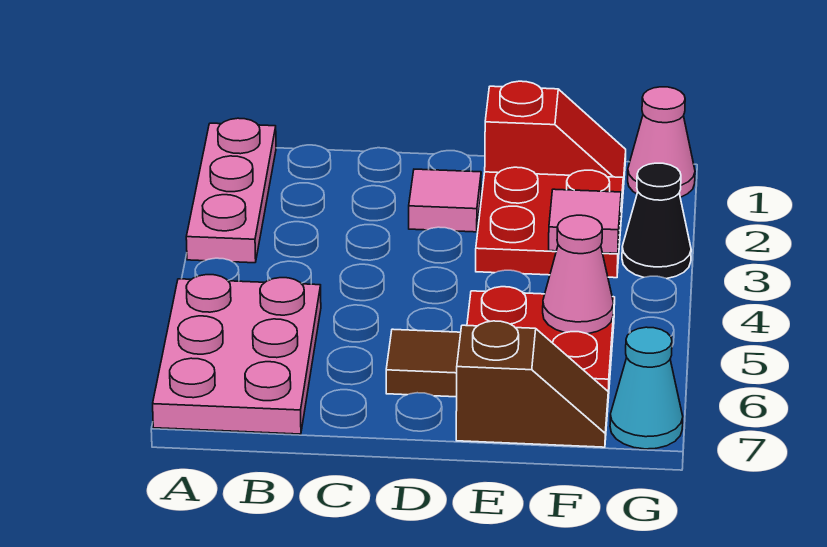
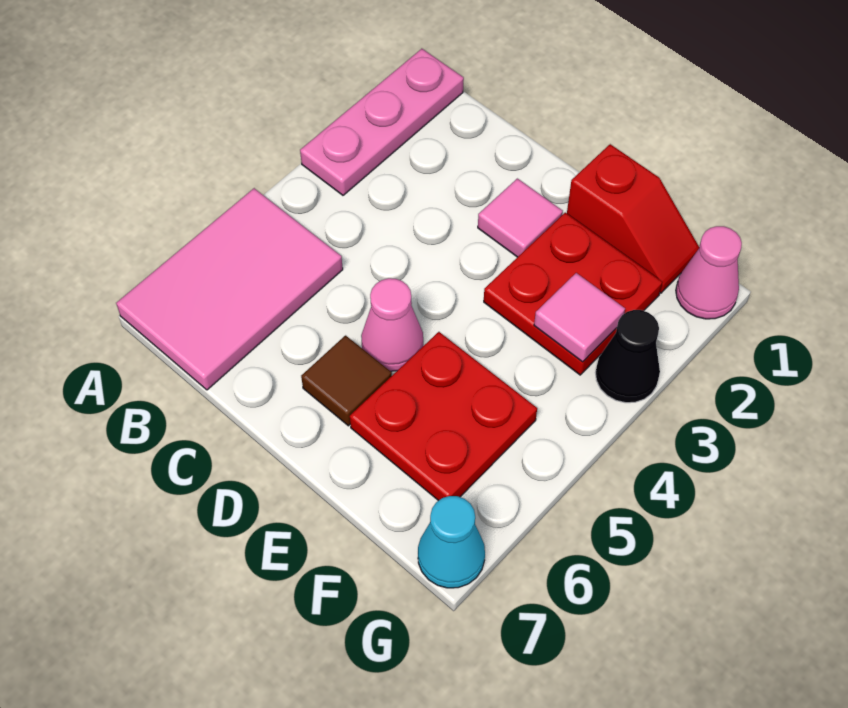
pink 2x3 plate [153,275,321,434] -> pink 2x3 tile [116,188,343,390]
brown 1x2 slope [456,321,608,447] -> none
pink 1x1 cone [543,215,614,334] -> pink 1x1 cone moved to [361,278,423,371]

